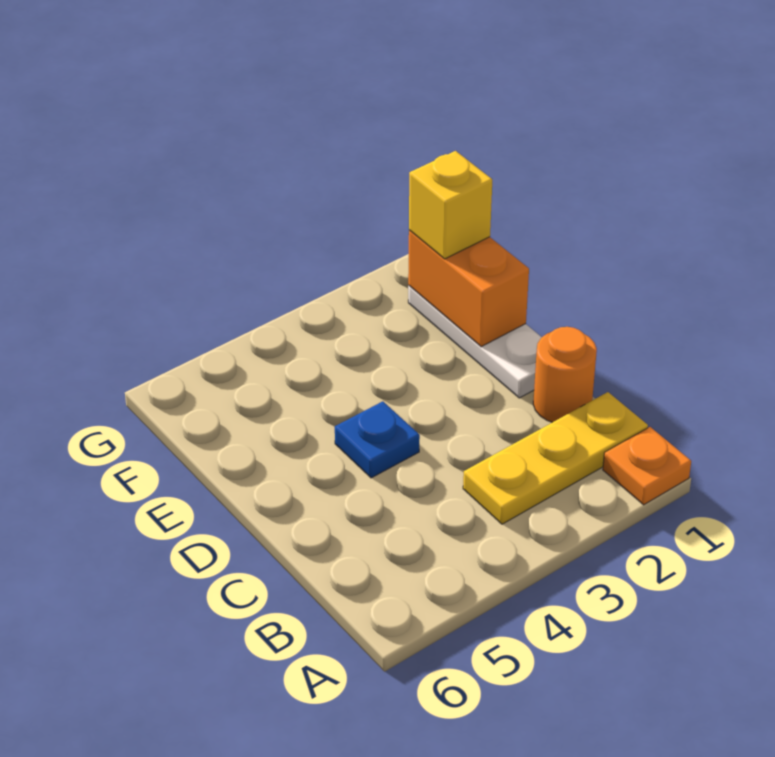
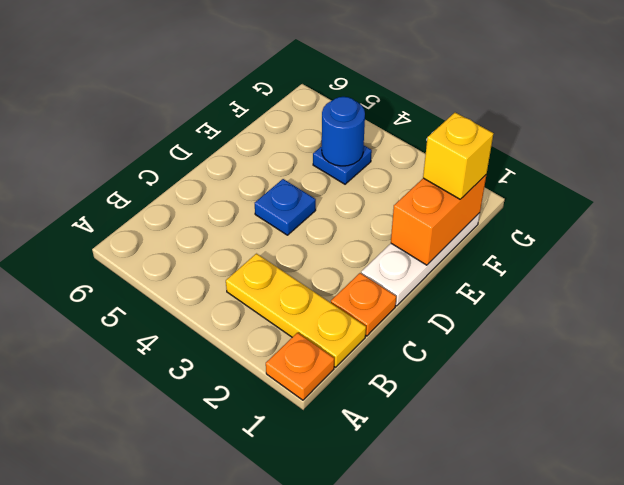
orange 1x1 round brick [533,327,597,422] -> orange 1x1 plate [331,273,396,336]
none -> blue 1x1 plate [313,146,372,184]
none -> blue 1x1 round brick [322,97,365,166]

